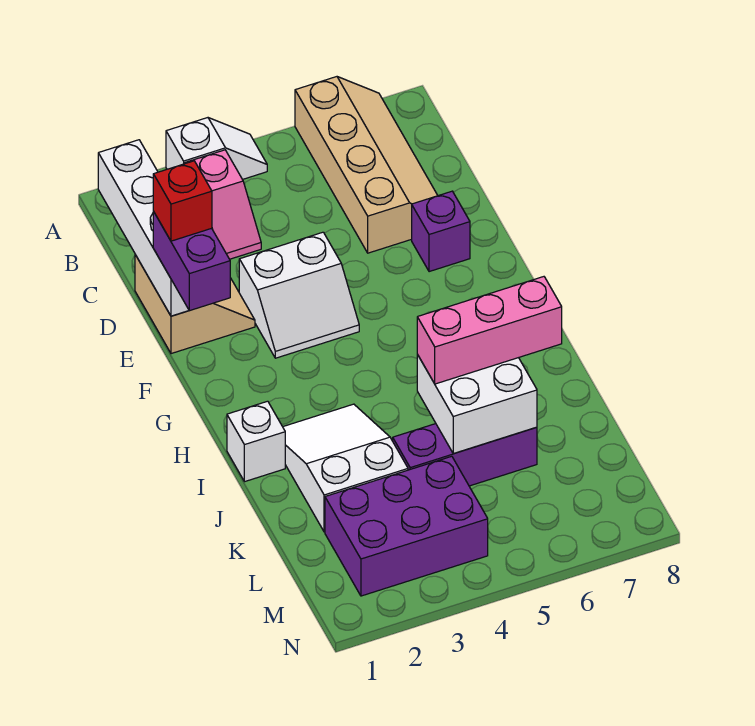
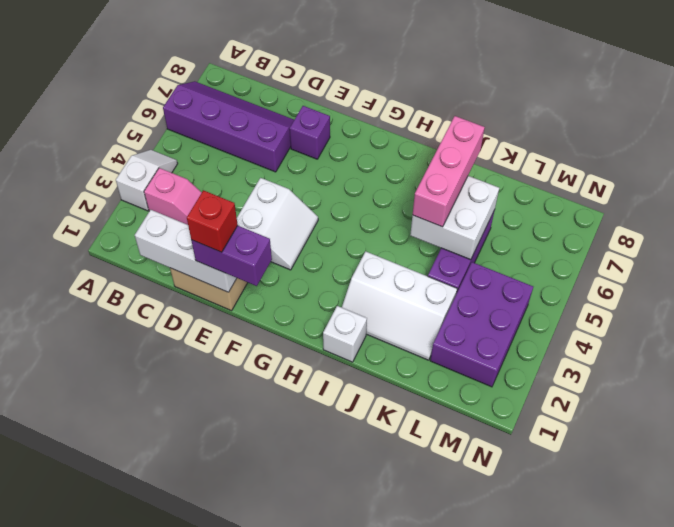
tan 2x4 slope [295,77,438,253] -> purple 2x4 slope [163,81,294,172]
white 1x4 brick [98,140,189,316] -> white 1x3 brick [135,210,237,292]
white 2x3 slope [283,404,408,532] -> white 2x3 slope turned to [342,251,457,360]

